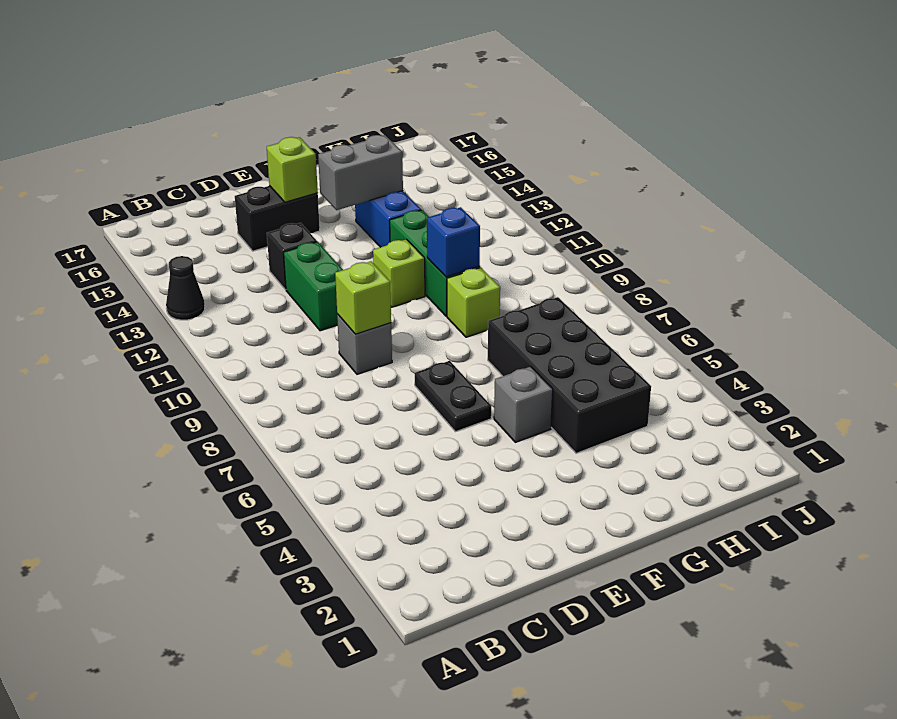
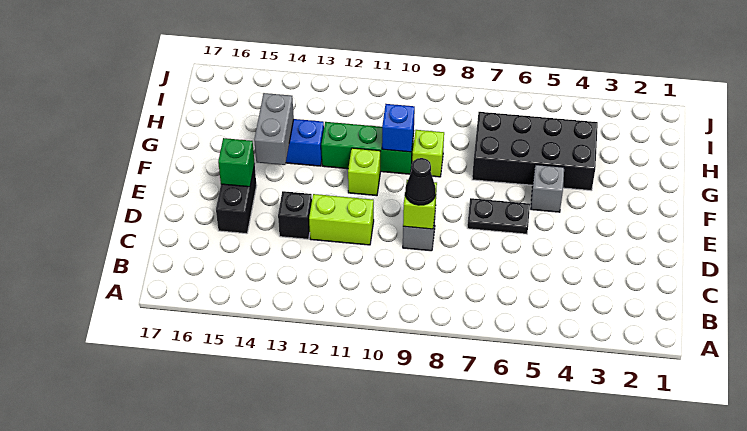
black 1x1 cone [166,256,205,320] -> black 1x1 cone moved to [405,158,436,205]
green 1x2 brick [284,242,343,331] -> lime 1x2 brick [309,194,374,245]
lime 1x1 brick [267,137,318,202] -> green 1x1 brick [218,138,255,187]

